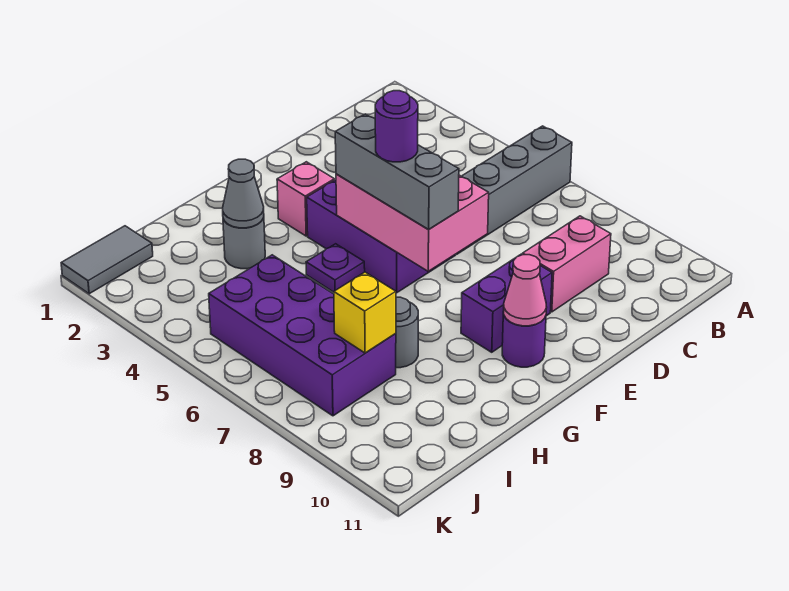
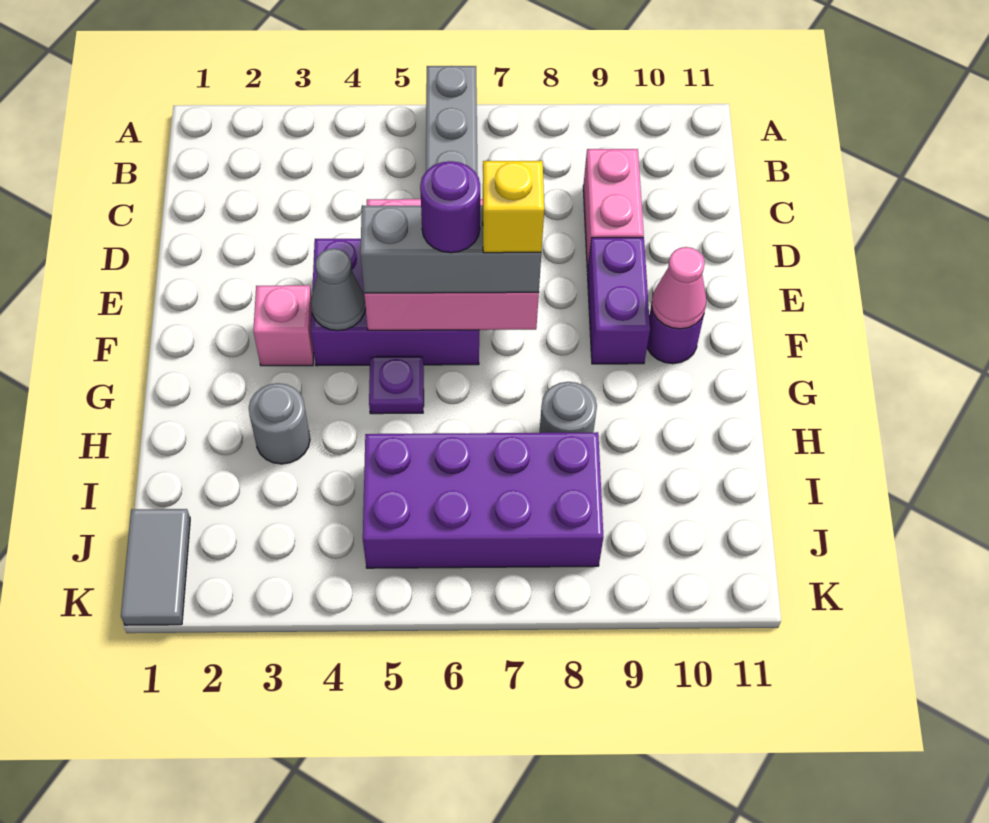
grey 1x1 cone [223,159,264,228] -> grey 1x1 cone moved to [311,249,366,331]
yellow 1x1 brick [334,272,396,353] -> yellow 1x1 brick moved to [483,161,544,253]

